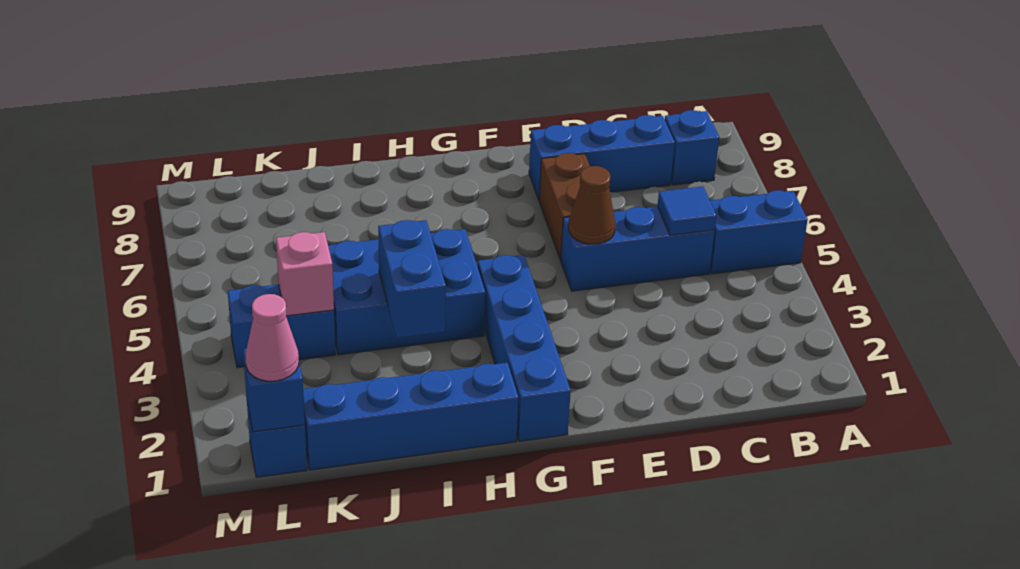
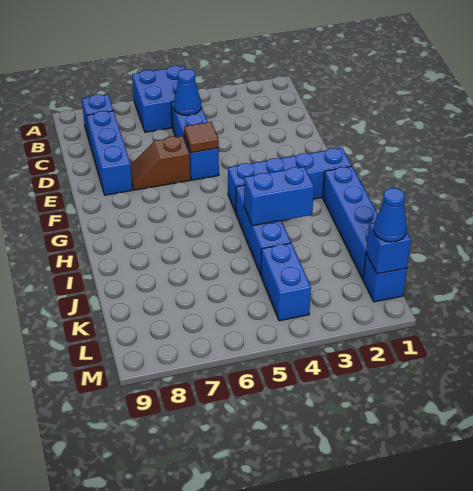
blue 1x2 brick [710,190,808,274] -> blue 2x2 brick [132,66,186,132]
blue 1x1 tile [657,186,716,235] -> blue 1x1 cone [174,69,201,115]
brown 1x1 cone [568,166,615,244] -> brown 1x1 tile [184,122,219,153]
brown 1x2 brick [539,153,590,260] -> brown 1x2 slope [130,136,190,190]
blue 2x3 brick [328,229,485,355] -> blue 1x3 brick [236,185,291,275]
pink 1x1 brick [276,232,334,316] -> none
pink 1x1 cone [246,294,299,381] -> blue 1x1 cone [374,188,407,242]

